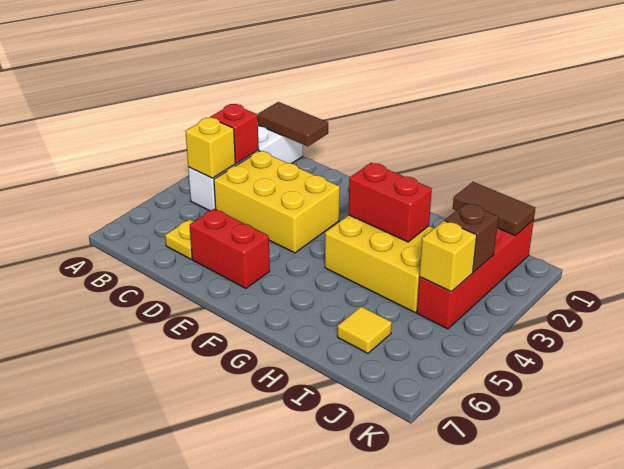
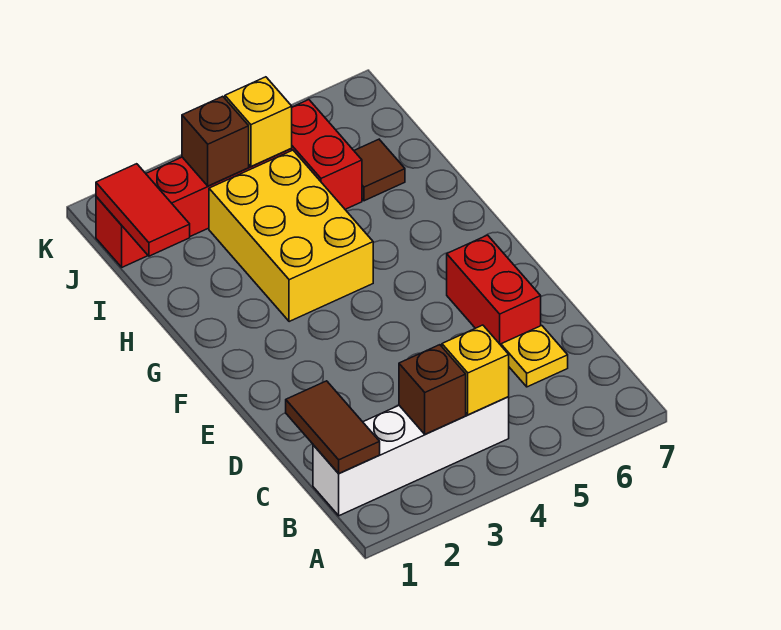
red 1x1 brick [210,104,259,163] -> brown 1x1 brick [399,345,466,434]
yellow 2x3 brick [214,151,340,253] -> none
red 1x2 brick [349,163,432,242] -> red 1x2 brick moved to [291,100,362,209]
brown 1x2 tile [453,182,535,236] -> red 1x2 tile [96,164,190,256]
yellow 1x1 tile [337,306,392,353] -> brown 1x1 tile [354,139,405,201]

